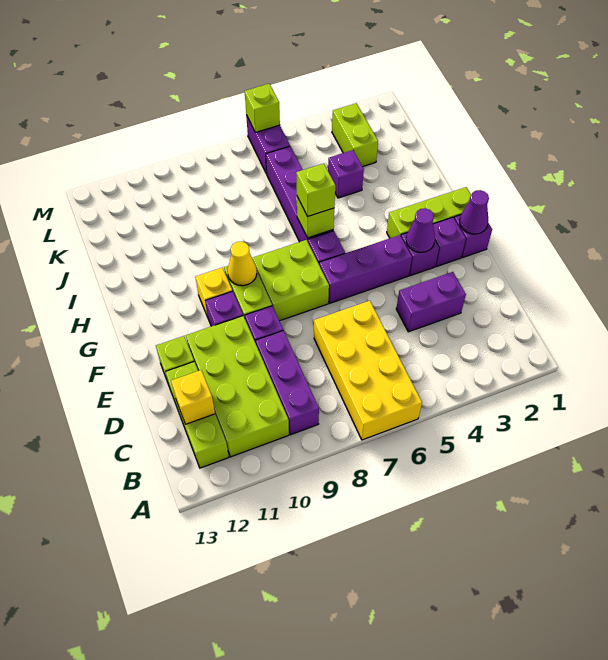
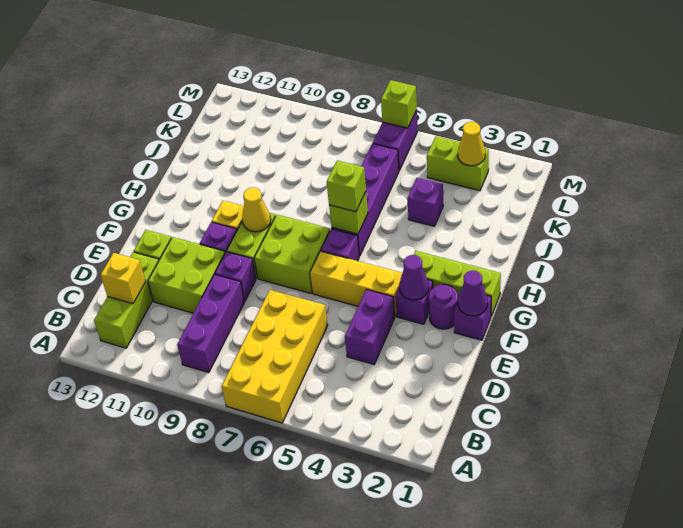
lime 2x4 brick [186,316,289,457] -> lime 2x2 brick [148,237,225,313]
purple 1x2 brick [396,272,466,332] -> purple 1x2 brick turned to [345,289,395,364]
purple 1x1 brick [433,217,466,267] -> purple 1x1 round brick [429,284,458,329]
purple 1x3 brick [319,235,412,303] -> yellow 1x3 brick [310,251,402,316]
lime 1x2 brick [332,103,378,167] -> lime 1x2 brick turned to [427,136,489,191]
none -> yellow 1x1 cone [458,122,485,166]

